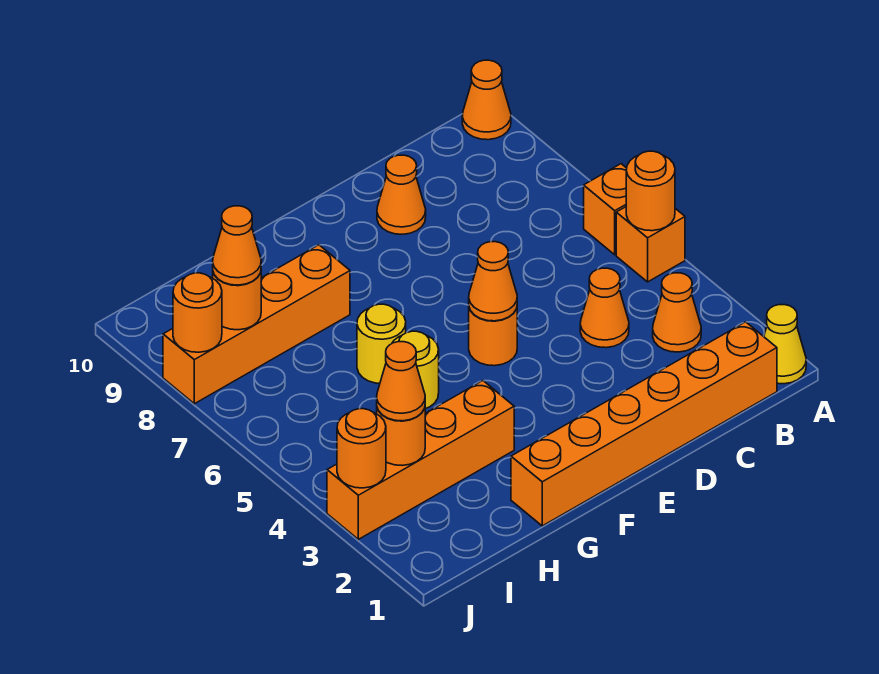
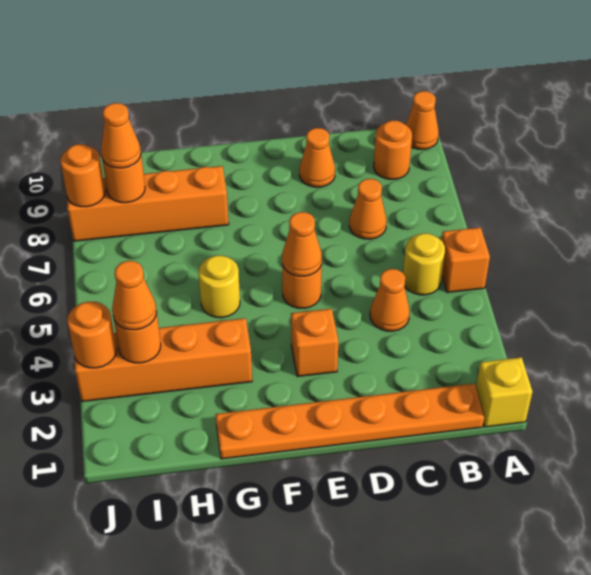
yellow 1x1 cone [764,305,806,384] -> yellow 1x1 brick [476,357,532,427]
orange 1x1 round brick [626,151,675,231] -> orange 1x1 round brick moved to [374,120,412,179]
orange 1x1 brick [584,164,627,255] -> orange 1x1 brick moved to [291,309,339,377]
orange 1x6 brick [511,322,777,526] -> orange 1x6 plate [216,384,484,459]
orange 1x1 cone [653,273,701,352] -> orange 1x1 cone moved to [349,179,387,239]
yellow 1x1 round brick [357,304,406,383] -> yellow 1x1 round brick moved to [403,233,445,295]

